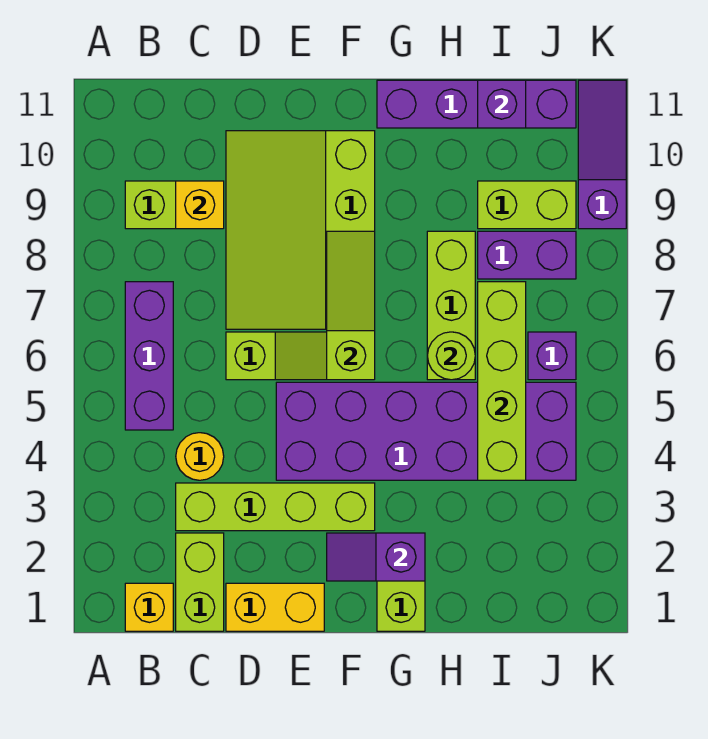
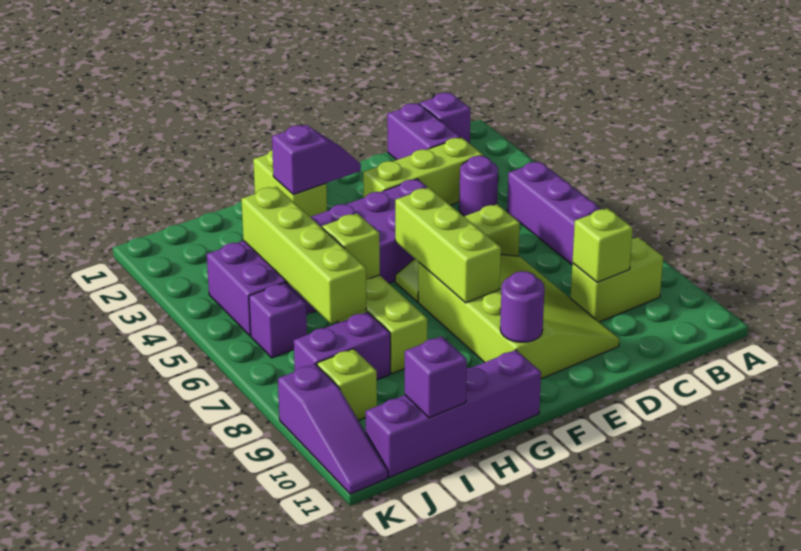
yellow 1x1 brick [125,583,173,631] -> purple 1x1 brick [420,93,471,144]
lime 1x2 brick [176,533,224,631] -> purple 1x2 brick [387,103,460,160]
lime 1x4 brick [176,483,375,531] -> lime 1x3 brick [363,137,483,205]
yellow 1x1 round brick [176,433,224,480] -> purple 1x1 round brick [459,156,498,216]
yellow 1x1 brick [176,181,224,229] -> lime 1x1 brick [572,208,633,282]
yellow 1x2 brick [226,583,324,631] -> none
lime 1x3 slope [327,231,375,380] -> lime 1x3 brick [395,188,501,303]
none -> purple 1x1 round brick [500,271,545,342]
lime 1x1 round brick [427,332,475,380] -> lime 1x1 brick [322,213,380,280]
lime 1x2 brick [478,181,576,229] -> lime 1x1 brick [317,349,377,420]

